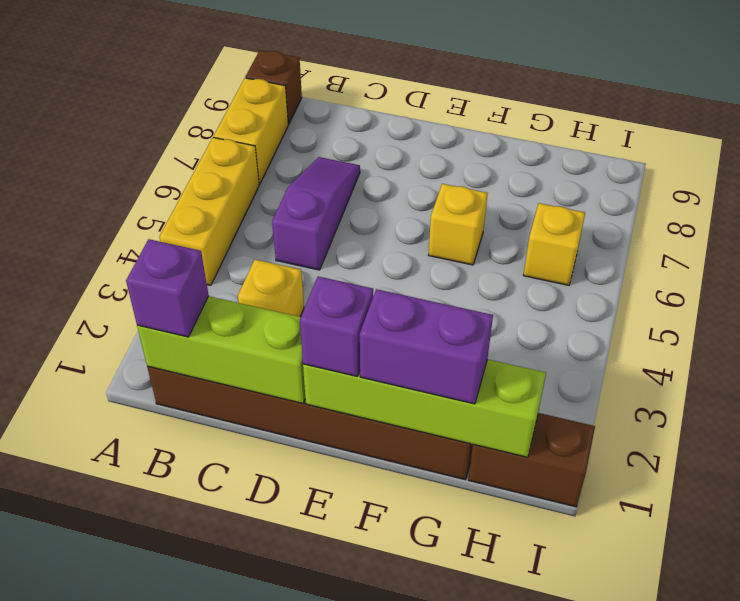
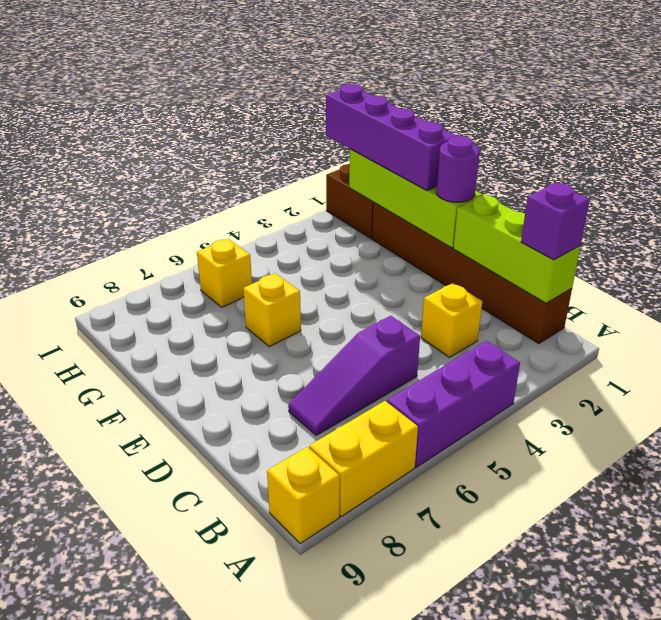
yellow 1x3 brick [160,137,259,285] -> purple 1x3 brick [387,341,520,467]
brown 1x1 brick [246,50,302,124] -> yellow 1x1 brick [267,447,340,544]
purple 1x1 brick [300,276,373,376] -> purple 1x1 round brick [437,136,480,202]
purple 1x2 brick [360,289,493,404] -> purple 1x4 brick [326,84,456,191]

